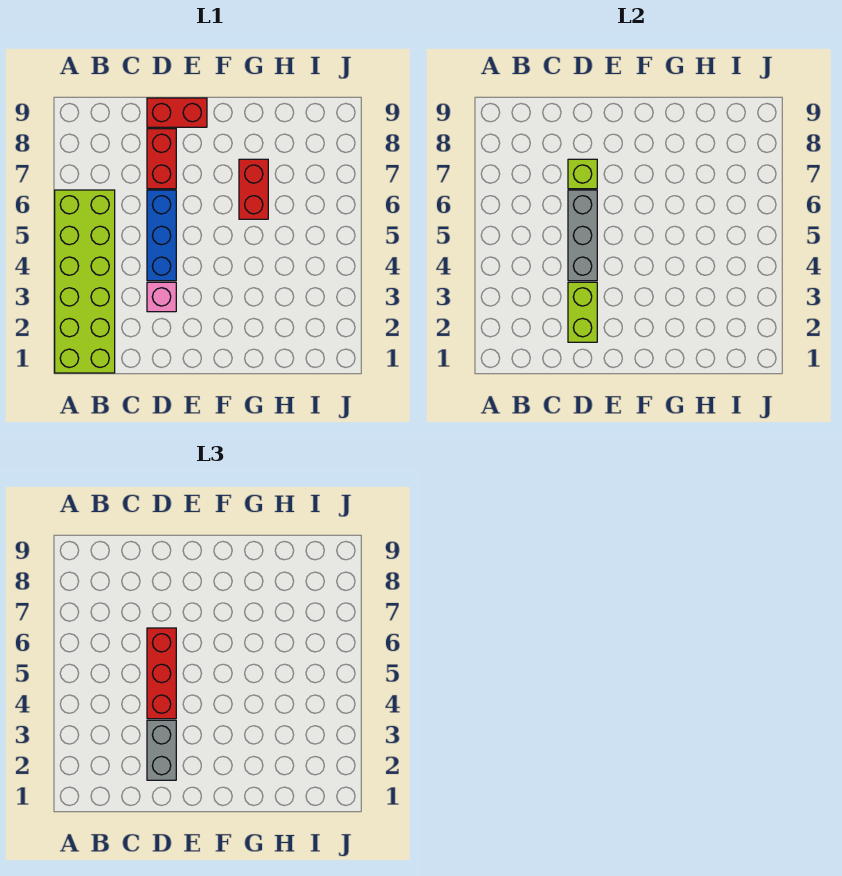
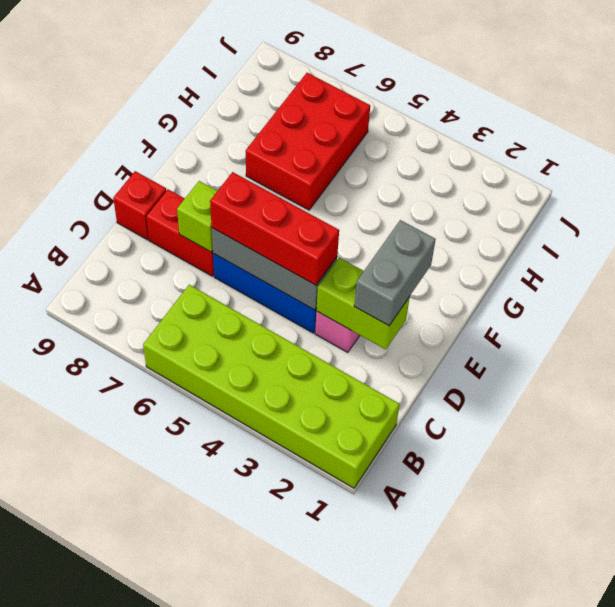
grey 1x2 brick [147,720,176,780] -> grey 1x2 brick turned to [354,220,436,326]
red 1x2 brick [147,98,207,127] -> red 1x1 brick [113,171,166,240]
red 1x2 brick [239,159,268,219] -> red 2x3 brick [246,73,370,210]

